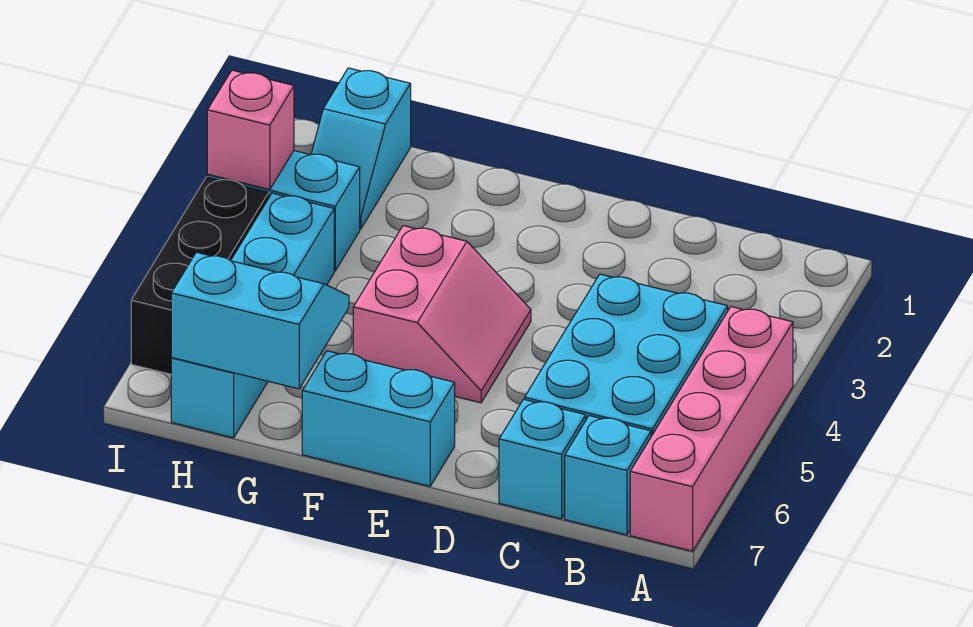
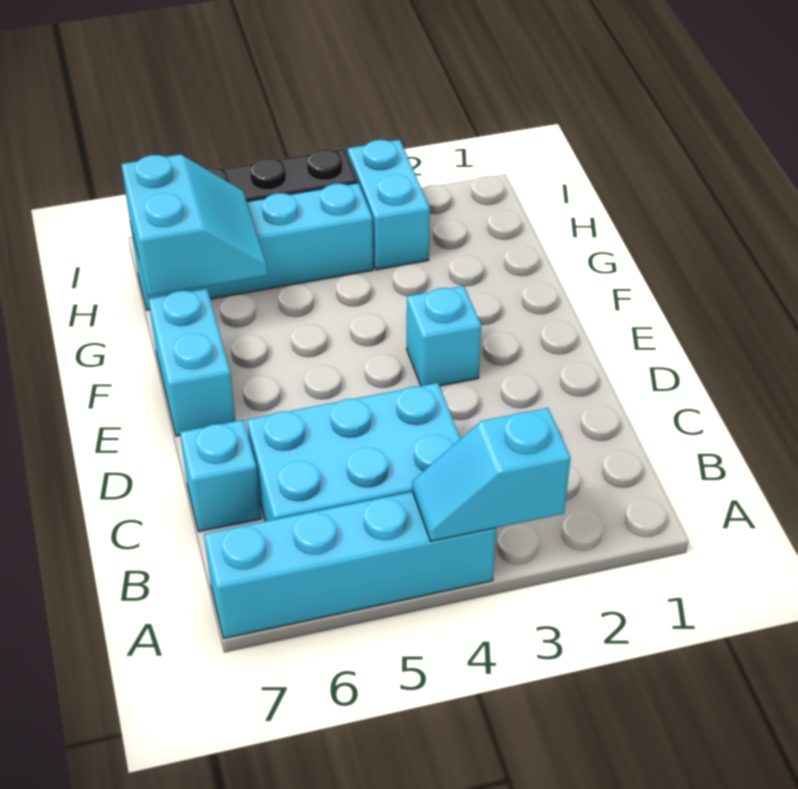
pink 1x4 brick [630,307,793,551] -> cyan 1x4 brick [204,492,496,638]
cyan 1x1 brick [565,416,651,535] -> cyan 1x1 brick moved to [407,286,481,386]
pink 2x2 slope [353,226,531,403] -> none
cyan 1x2 slope [311,68,411,229] -> cyan 1x2 slope moved to [412,408,571,541]
pink 1x1 brick [207,70,294,190] -> none

